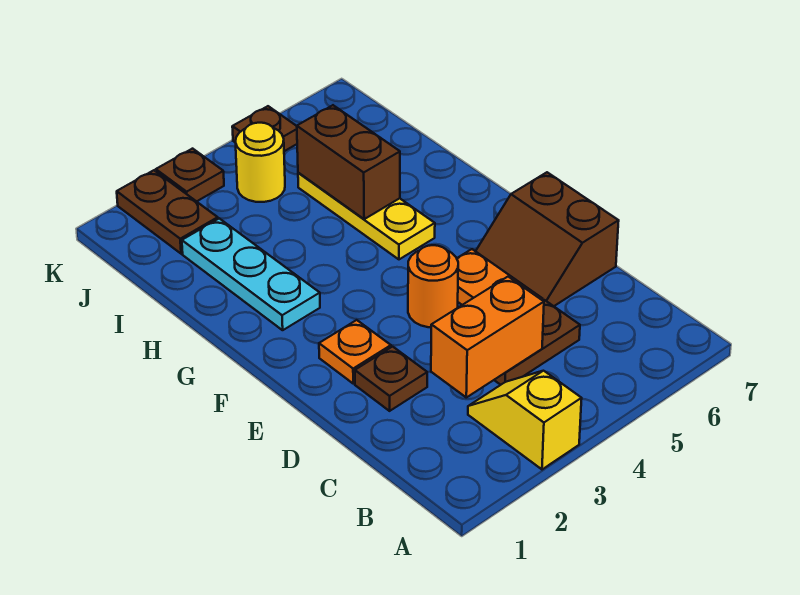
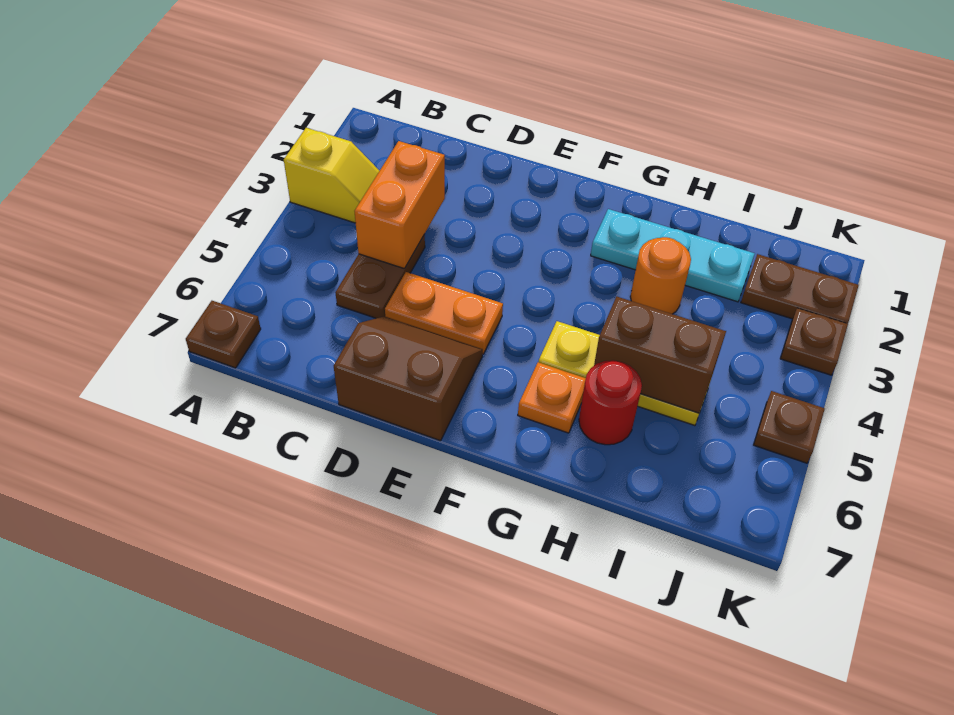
brown 1x1 plate [355,347,427,411] -> brown 1x1 plate moved to [186,301,261,368]
orange 1x1 plate [319,320,391,384] -> orange 1x1 plate moved to [518,362,586,433]
orange 1x1 round brick [408,245,458,327] -> orange 1x1 round brick moved to [630,237,691,314]
none -> red 1x1 round brick [579,360,642,445]
yellow 1x1 round brick [235,123,285,202] -> none

